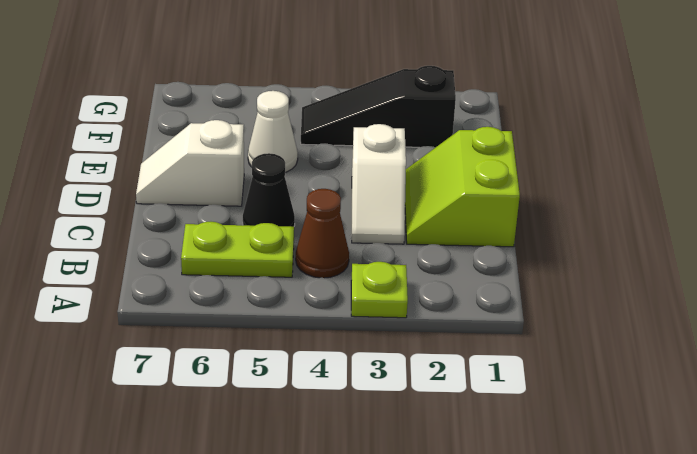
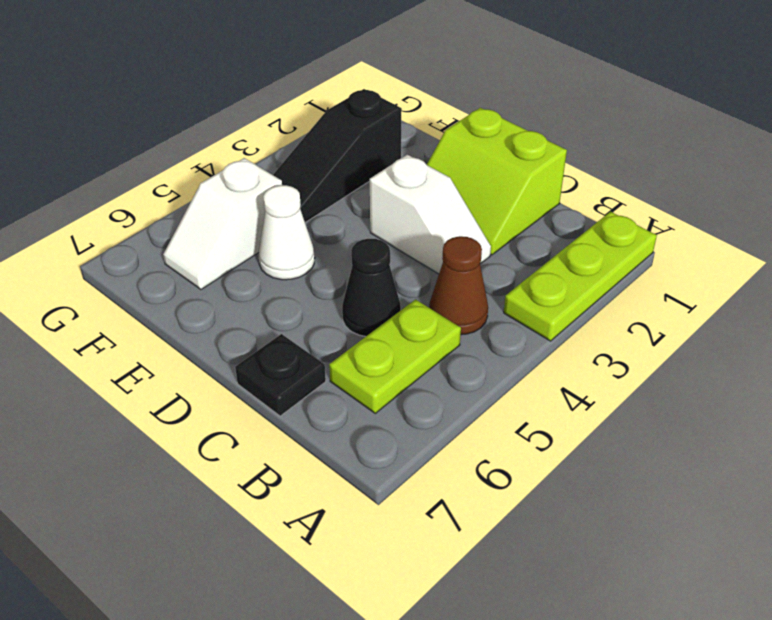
lime 1x1 plate [351,262,408,318] -> lime 1x3 plate [504,212,657,341]
none -> black 1x1 plate [235,334,326,416]
white 1x2 slope [136,120,244,206] -> white 1x2 slope moved to [163,158,282,289]

